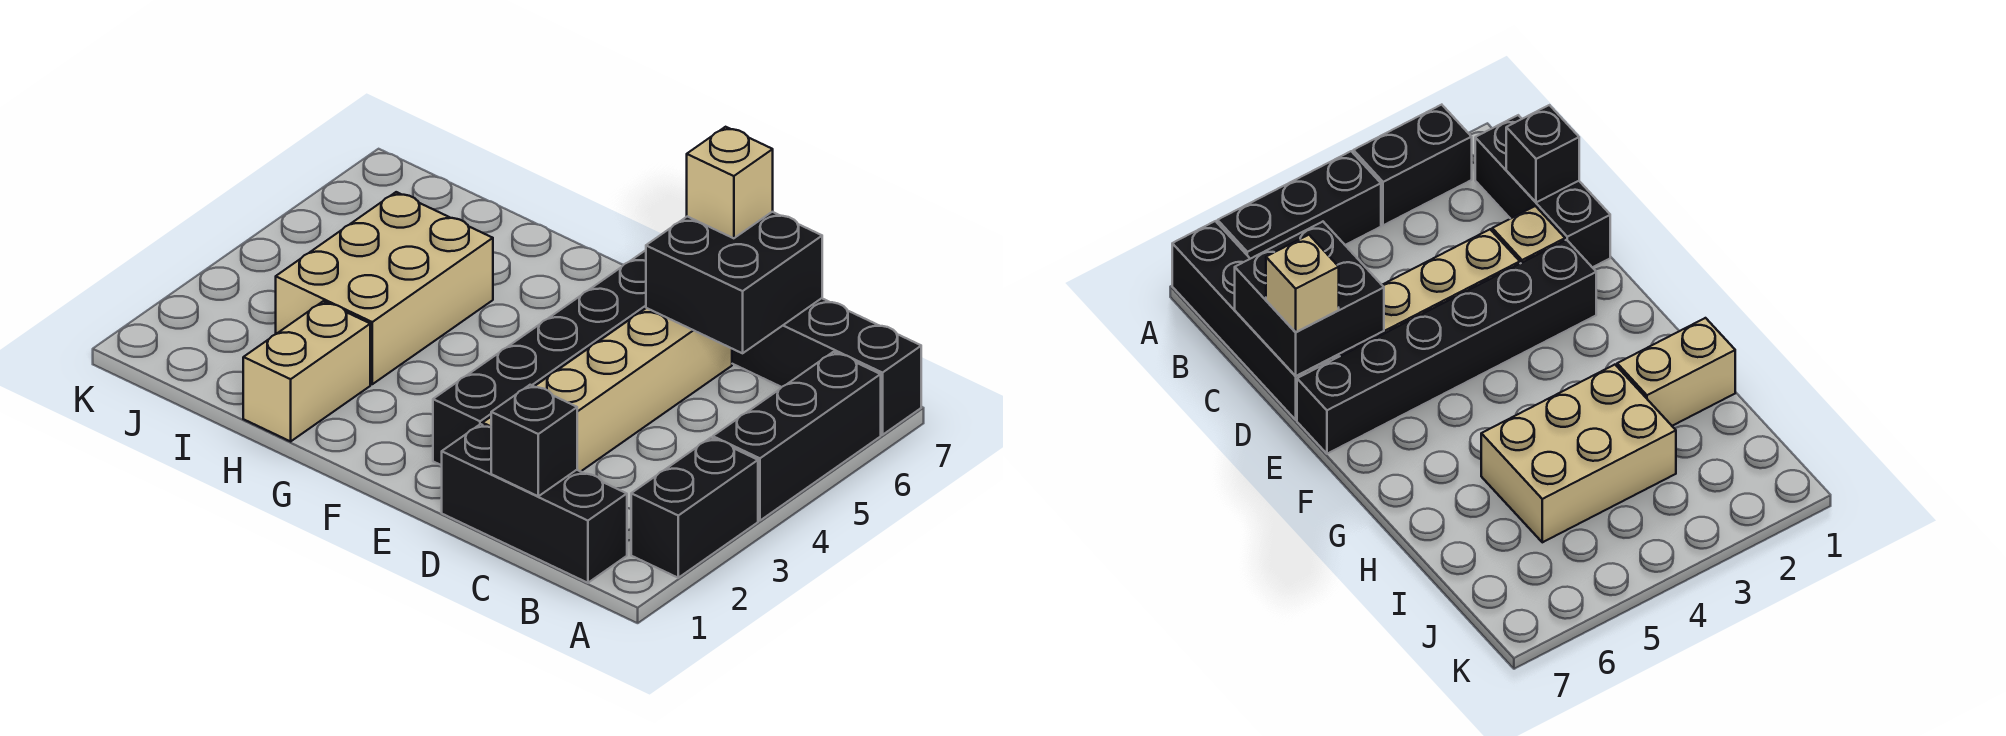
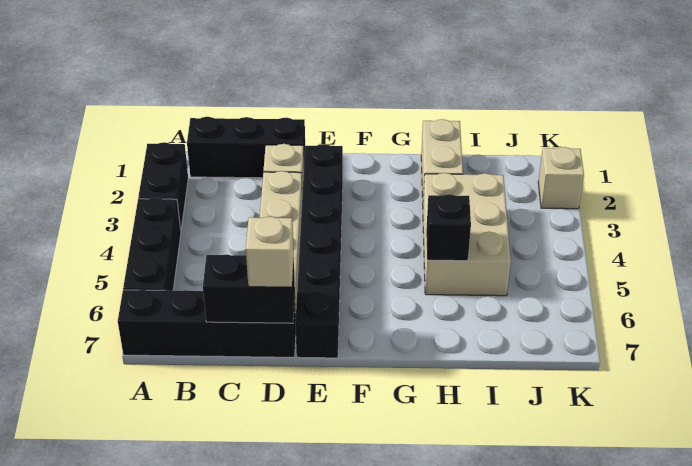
black 1x1 brick [491,385,577,496] -> black 1x1 brick moved to [426,194,471,261]
black 2x2 brick [646,212,822,353] -> black 1x2 brick [203,254,295,323]
none -> tan 1x1 brick [538,147,584,209]

